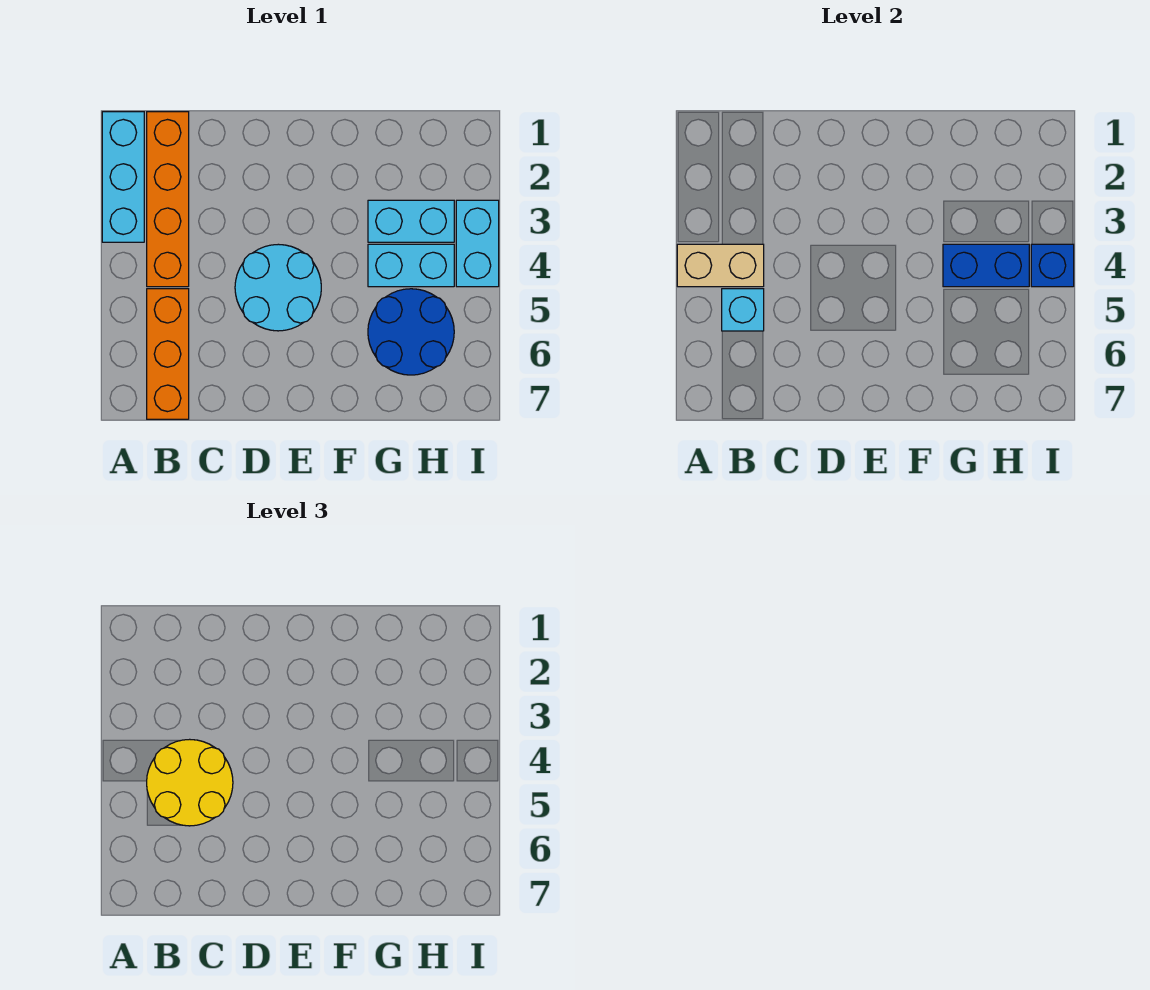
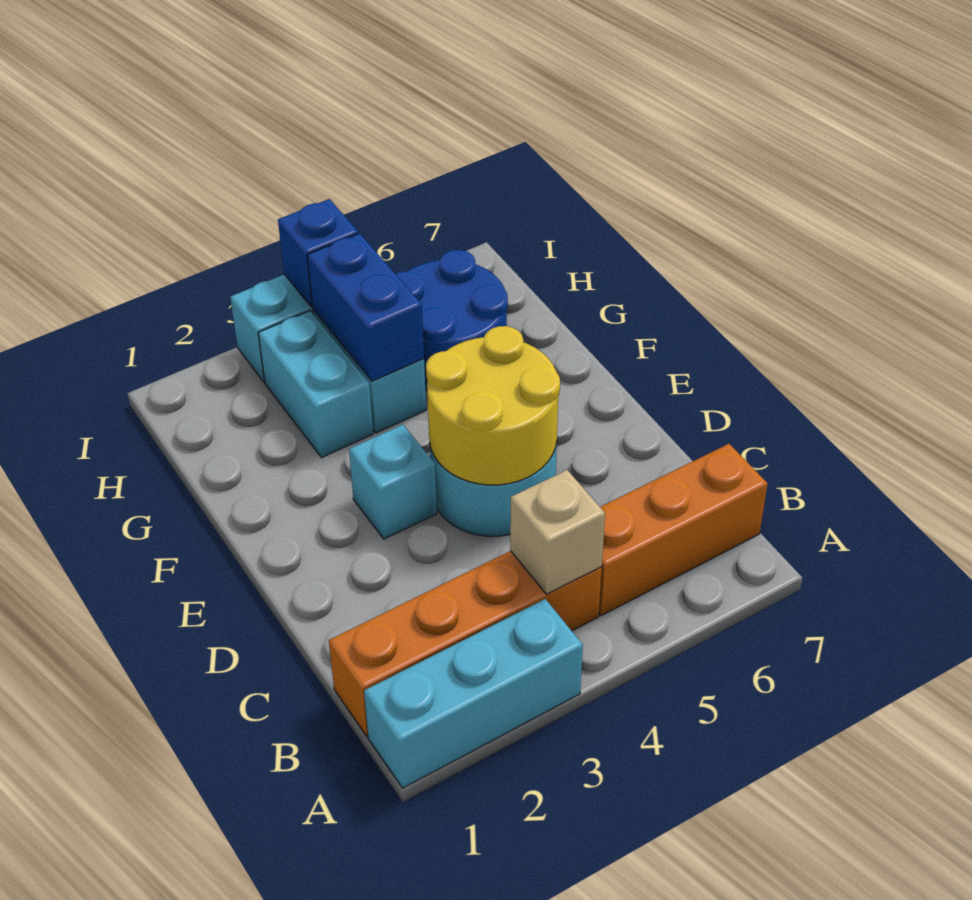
tan 1x2 brick [677,244,764,287] -> tan 1x1 brick [510,470,605,594]
yellow 2x2 round brick [147,739,233,826] -> yellow 2x2 round brick moved to [426,326,560,485]
cyan 1x1 brick [722,289,764,331] -> cyan 1x1 brick moved to [349,425,437,539]

